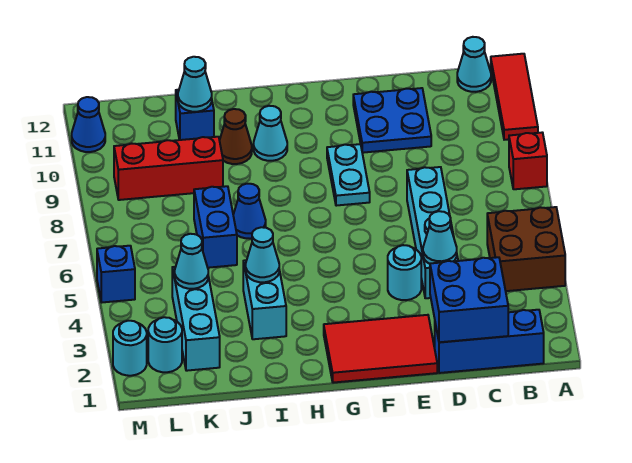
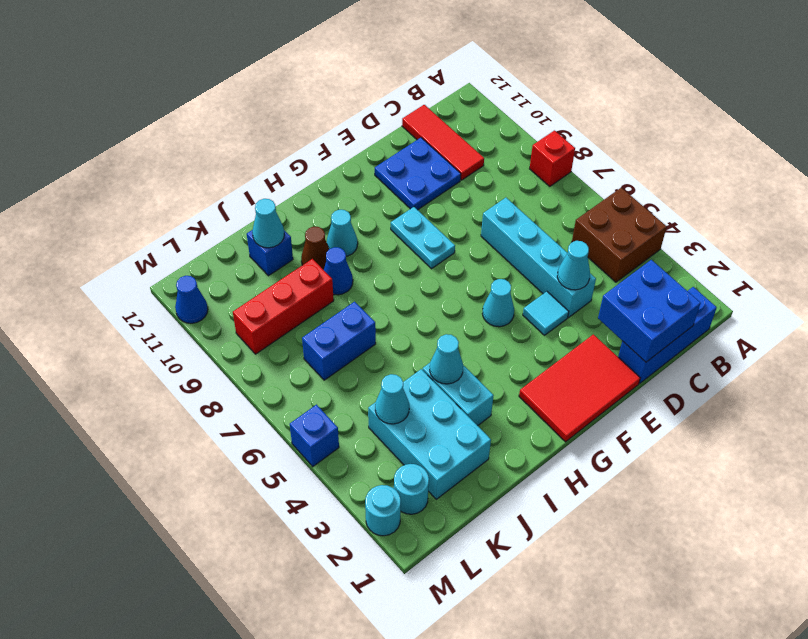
red 1x3 tile [491,54,538,140] -> red 1x3 tile moved to [402,105,484,180]
cyan 1x1 cone [457,37,491,92] -> cyan 1x1 cone moved to [482,279,514,327]
cyan 1x1 round brick [388,245,421,300] -> cyan 1x1 tile [523,291,569,335]
blue 1x1 cone [233,184,266,239] -> blue 1x1 cone moved to [324,247,353,295]
blue 1x2 brick [194,186,237,268] -> blue 1x2 brick turned to [302,302,376,380]
cyan 1x3 brick [172,267,220,371] -> cyan 2x3 brick [368,369,491,499]

